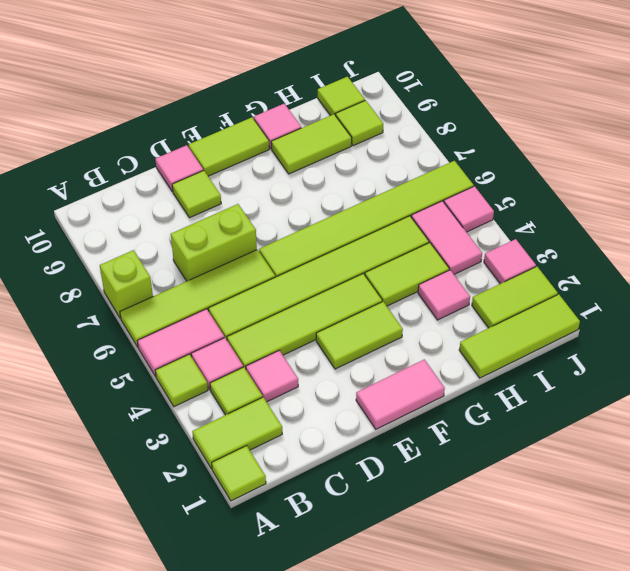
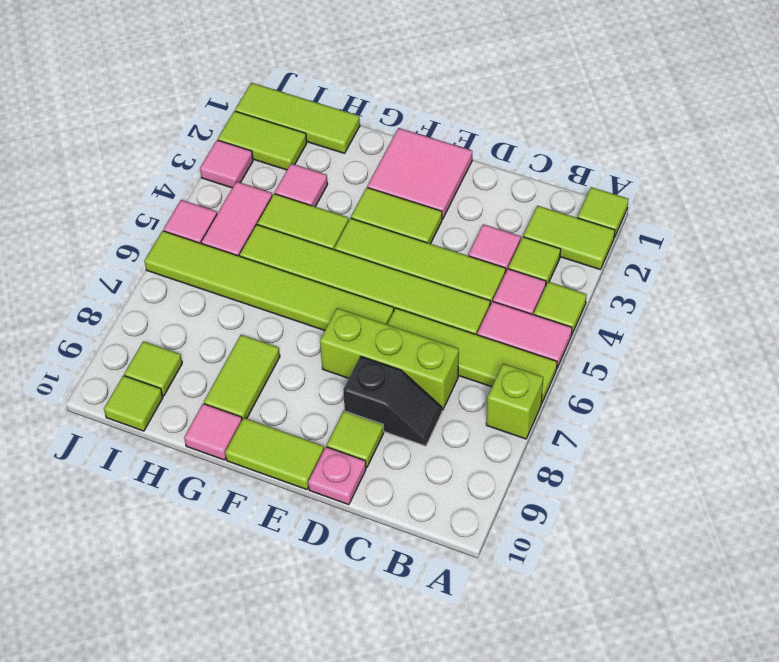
lime 1x2 brick [171,204,257,281] -> lime 1x3 brick [320,308,459,410]
none -> black 1x2 slope [343,356,442,446]
pink 1x1 tile [155,145,203,192] -> pink 1x1 plate [308,447,366,505]
pink 1x2 tile [356,359,445,429] -> pink 2x2 tile [367,128,472,219]
lime 1x2 tile [271,114,352,174] -> lime 1x2 tile turned to [204,335,280,419]

